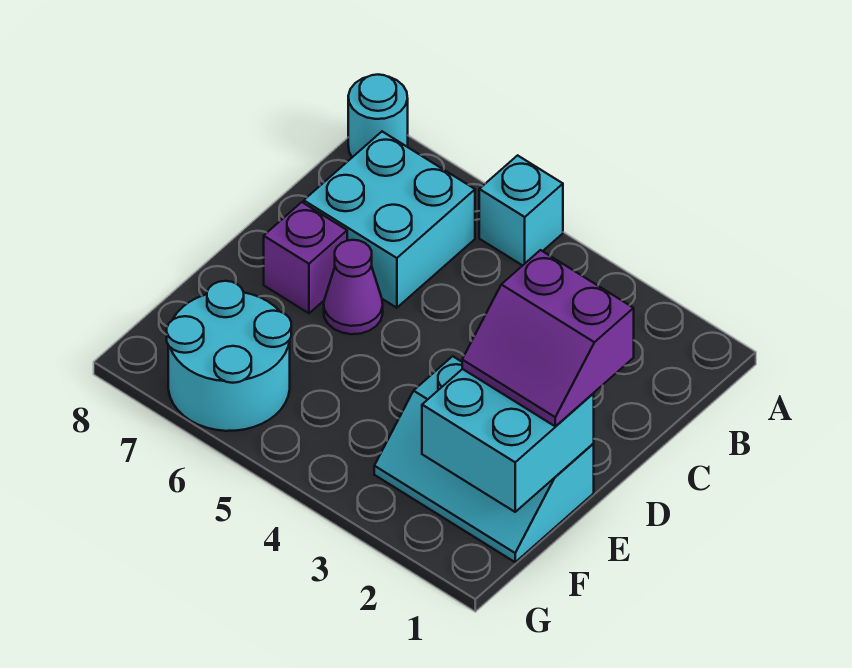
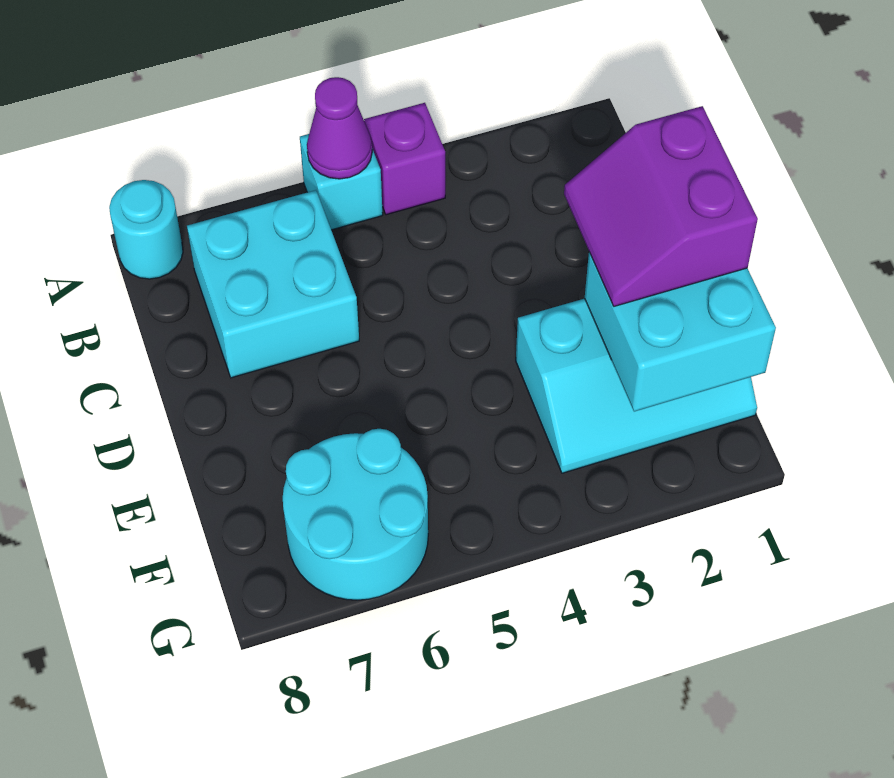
purple 2x2 slope [462,250,634,427] -> purple 2x2 slope turned to [564,106,758,306]
purple 1x1 cone [324,240,383,334] -> purple 1x1 cone moved to [307,77,372,179]
purple 1x1 brick [264,202,347,313] -> purple 1x1 brick moved to [364,103,445,215]

